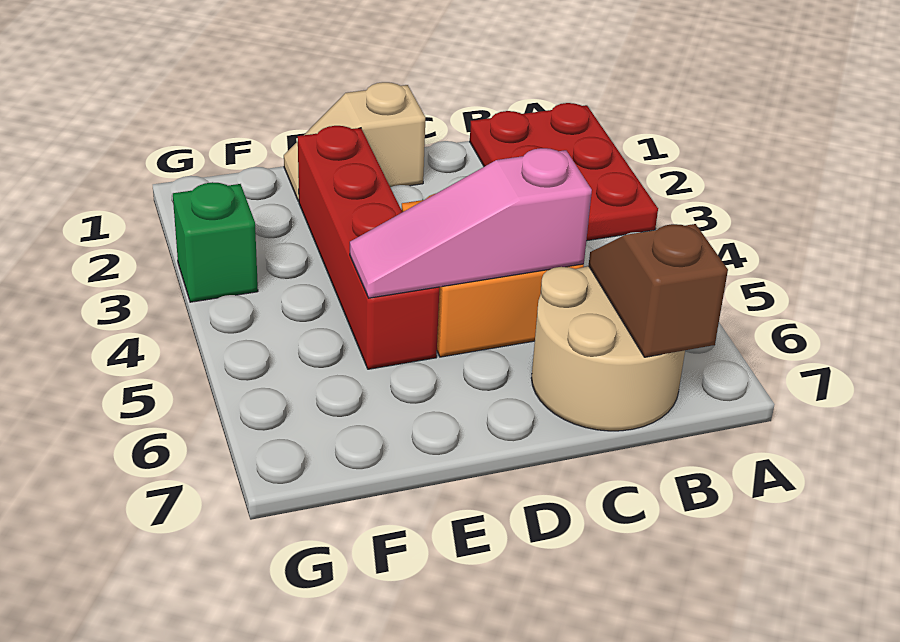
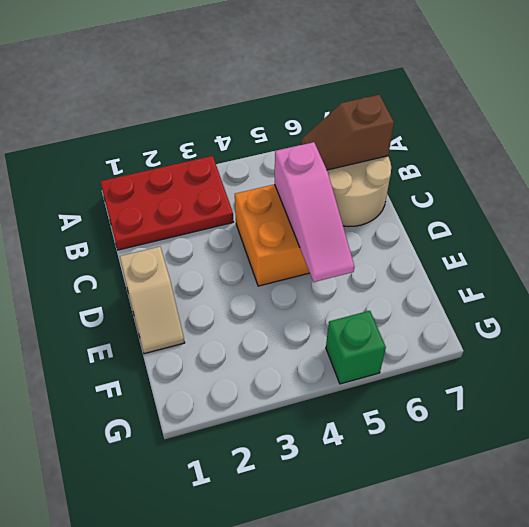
red 1x4 brick [298,126,439,369] -> none
green 1x1 brick [173,182,258,302] -> green 1x1 brick moved to [326,311,386,384]

